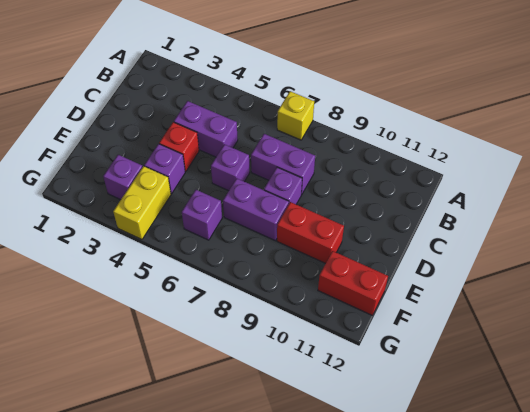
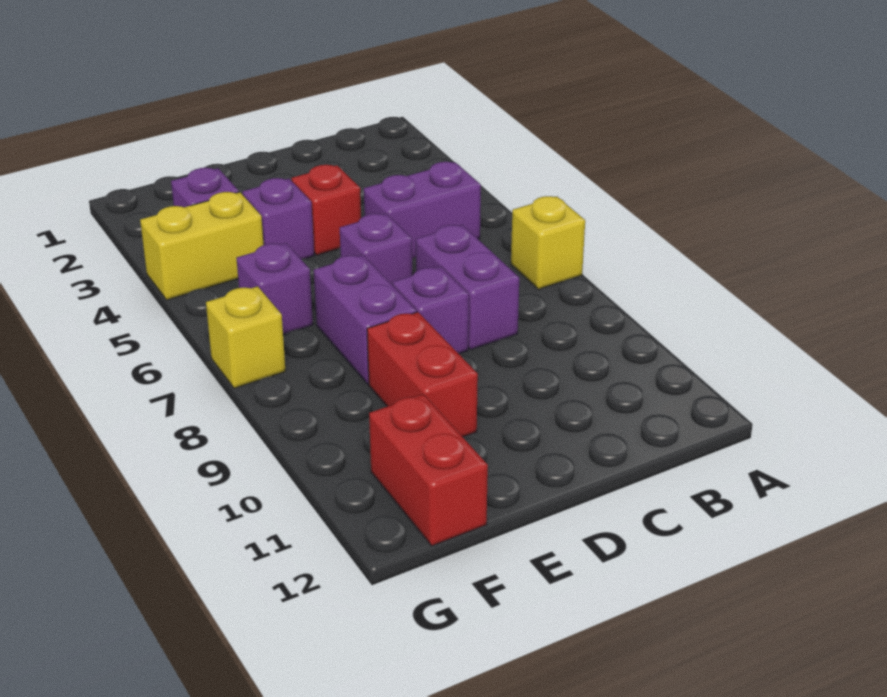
purple 1x2 brick [174,101,238,157] -> purple 1x2 brick turned to [364,162,481,259]
none -> yellow 1x1 brick [206,286,286,388]

